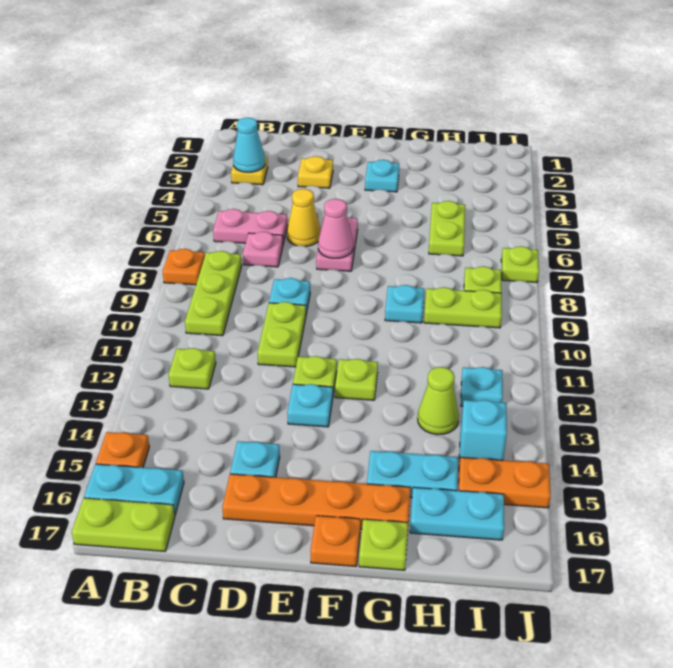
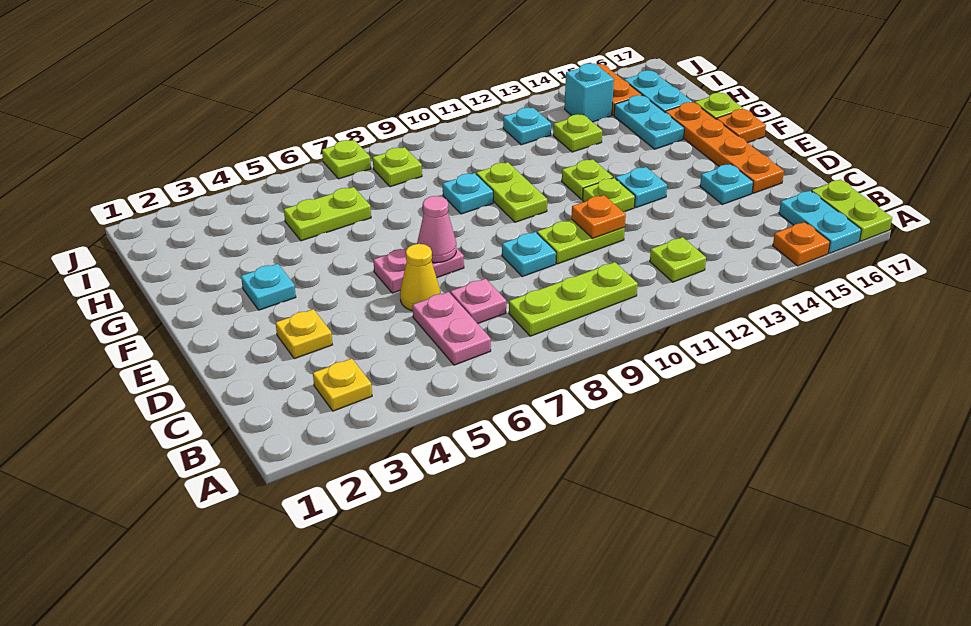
orange 1x1 plate [163,249,205,285] -> orange 1x1 plate moved to [571,195,626,238]
cyan 1x1 cone [233,118,265,172] -> none
lime 1x2 plate [424,287,502,328] -> lime 1x2 plate moved to [476,162,547,222]
lime 1x1 cone [418,367,459,435] -> lime 1x1 plate [553,114,602,152]

